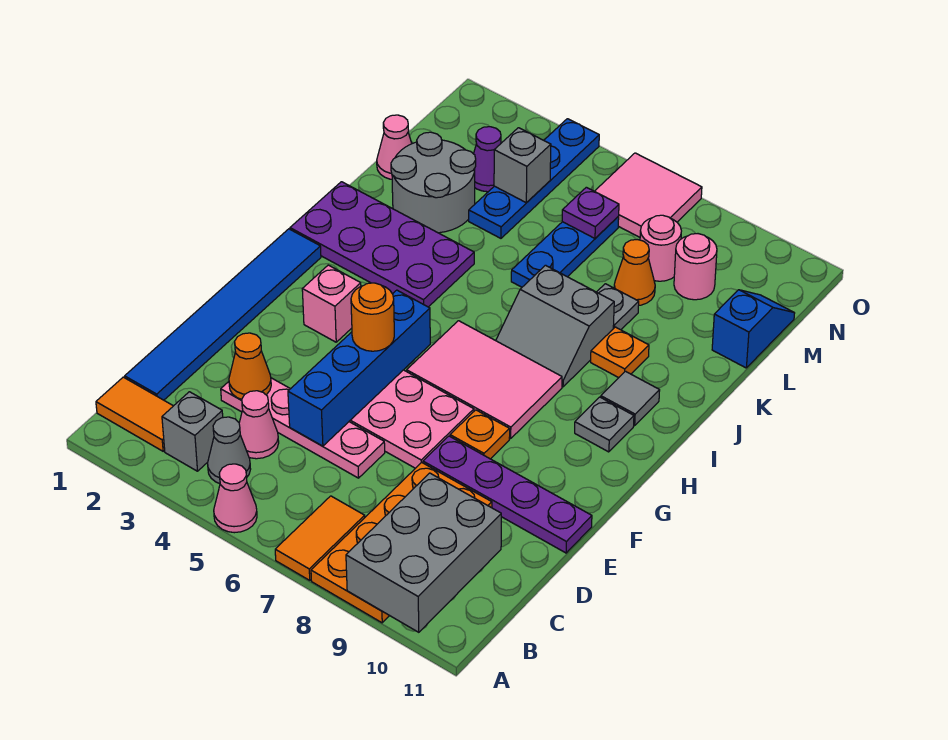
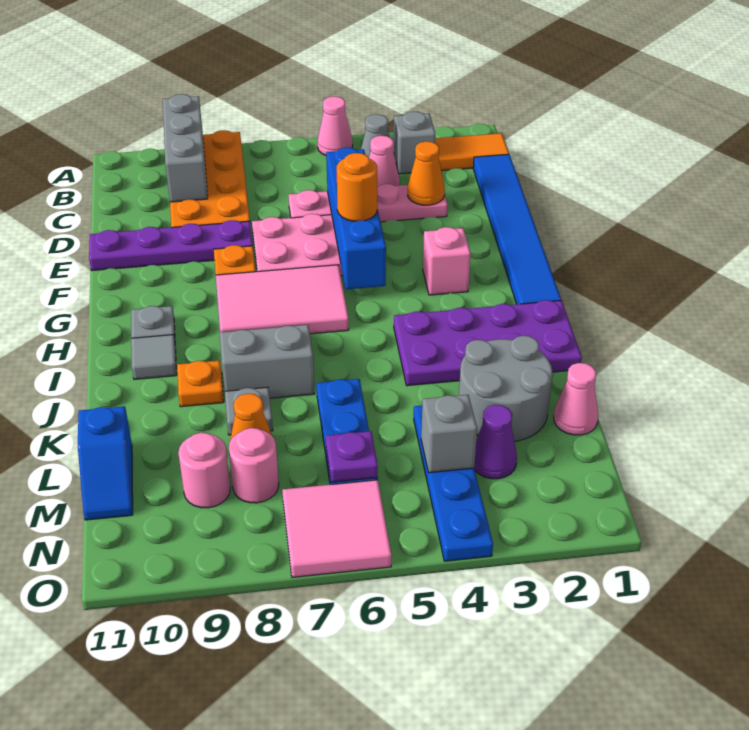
orange 1x2 tile [275,496,365,580] -> none
grey 2x3 brick [346,473,501,632] -> grey 1x3 brick [163,94,208,202]

